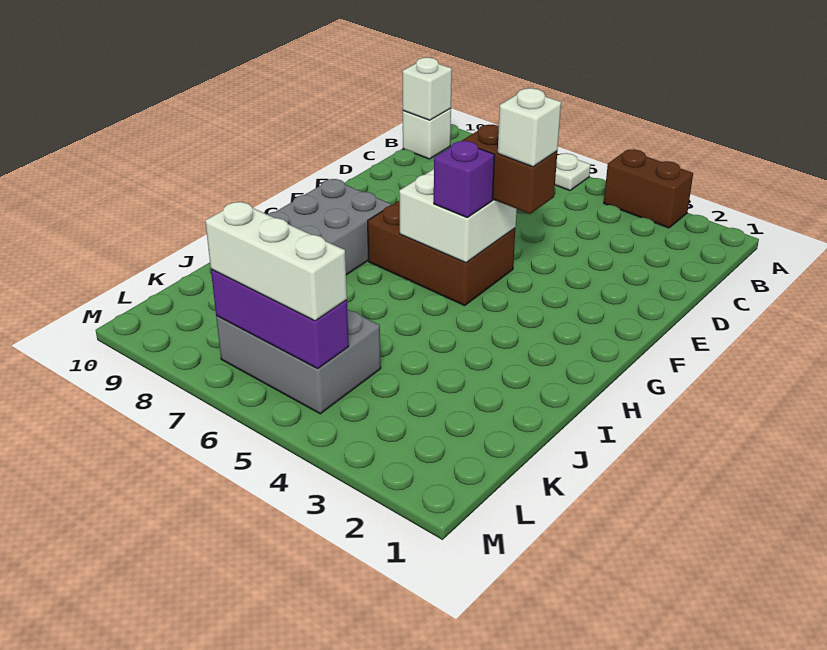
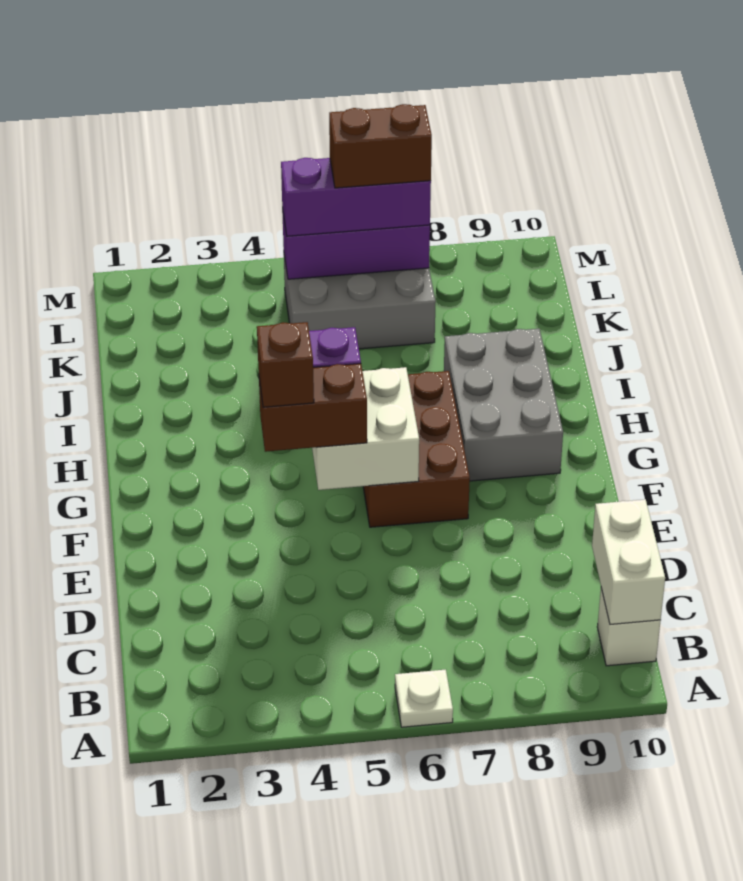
brown 1x2 brick [604,149,693,228] -> brown 1x2 brick moved to [329,104,432,188]
white 1x1 brick [402,58,452,120] -> white 1x2 brick [592,499,665,624]
white 1x1 brick [498,88,561,167] -> brown 1x1 brick [257,322,314,407]
brown 2x3 brick [368,200,515,306] -> brown 2x3 brick turned to [363,371,470,527]
white 1x3 brick [205,202,347,321] -> purple 1x3 brick [281,158,431,236]

